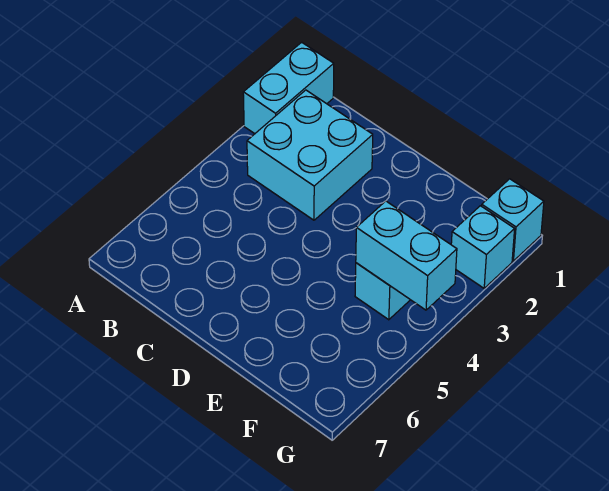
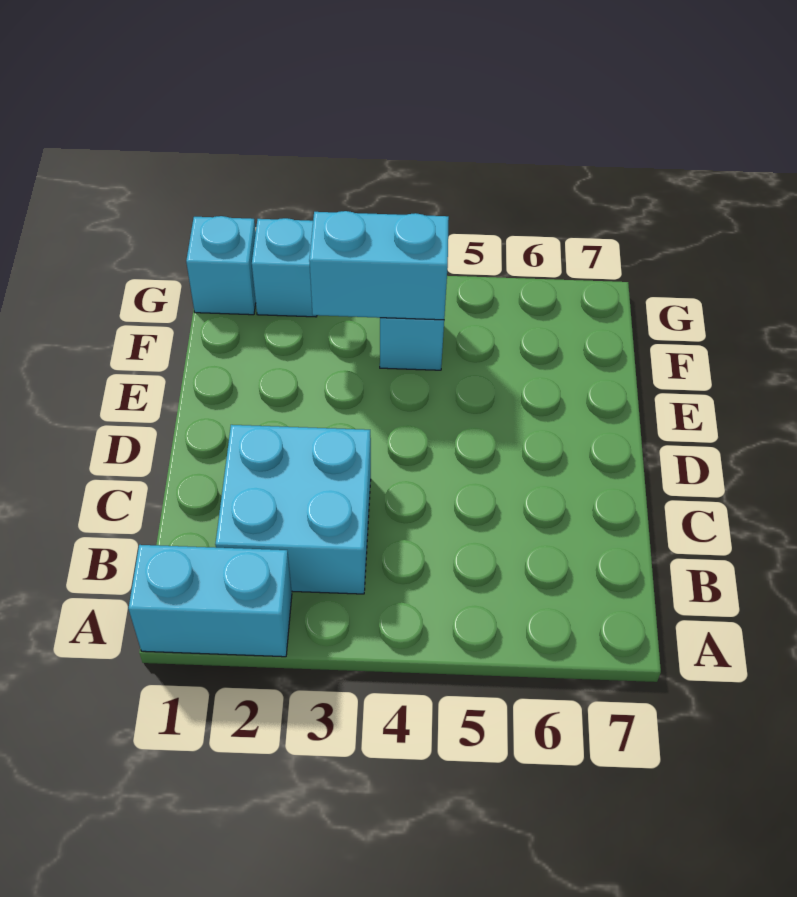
cyan 1x2 brick [356,201,457,310] -> cyan 1x2 brick turned to [309,211,449,320]

